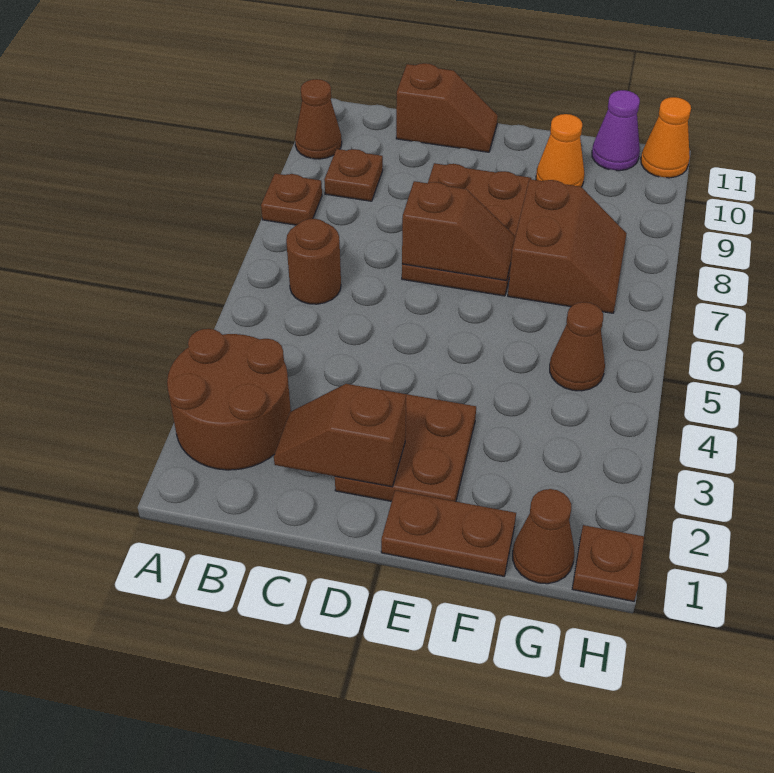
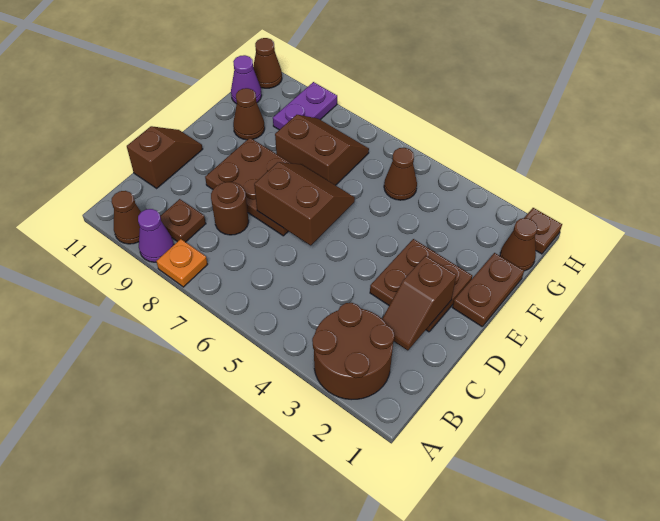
brown 1x1 plate [261,173,322,225] -> orange 1x1 plate [156,239,208,287]
none -> purple 1x1 cone [138,209,174,262]
brown 1x1 round brick [286,219,341,304] -> brown 1x1 round brick moved to [211,182,249,235]
brown 1x2 slope [402,181,515,281] -> brown 2x2 slope [254,162,355,245]
orange 1x1 cone [536,114,584,187] -> brown 1x1 cone [233,88,265,140]
none -> purple 1x2 plate [273,82,337,130]
orange 1x1 cone [641,97,691,178] -> brown 1x1 cone [253,38,282,88]

